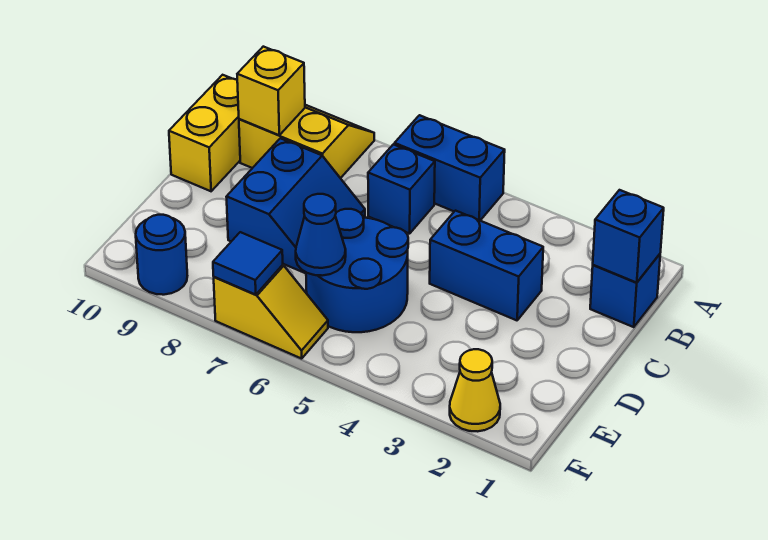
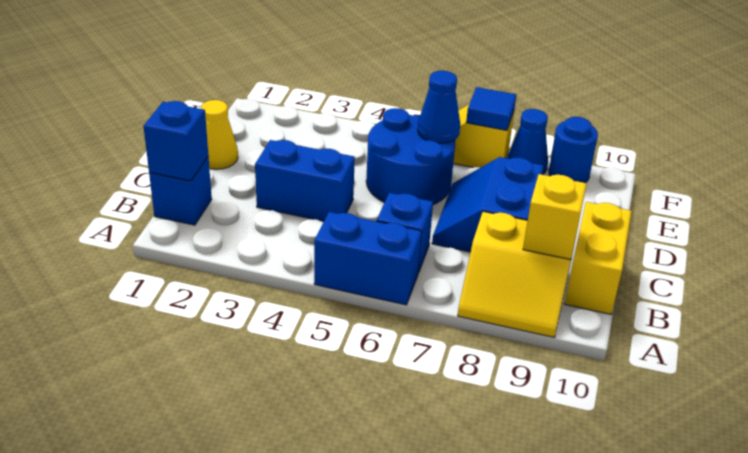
yellow 1x1 cone [450,349,500,431] -> yellow 1x1 cone moved to [201,100,238,169]
none -> blue 1x1 cone [508,109,548,175]

